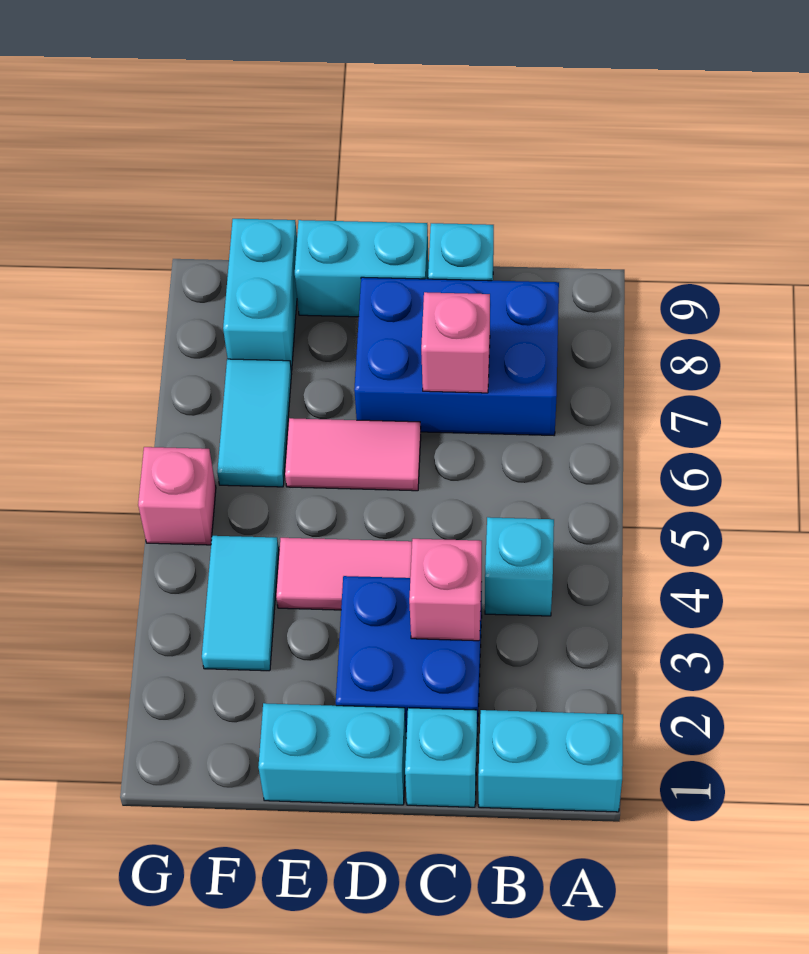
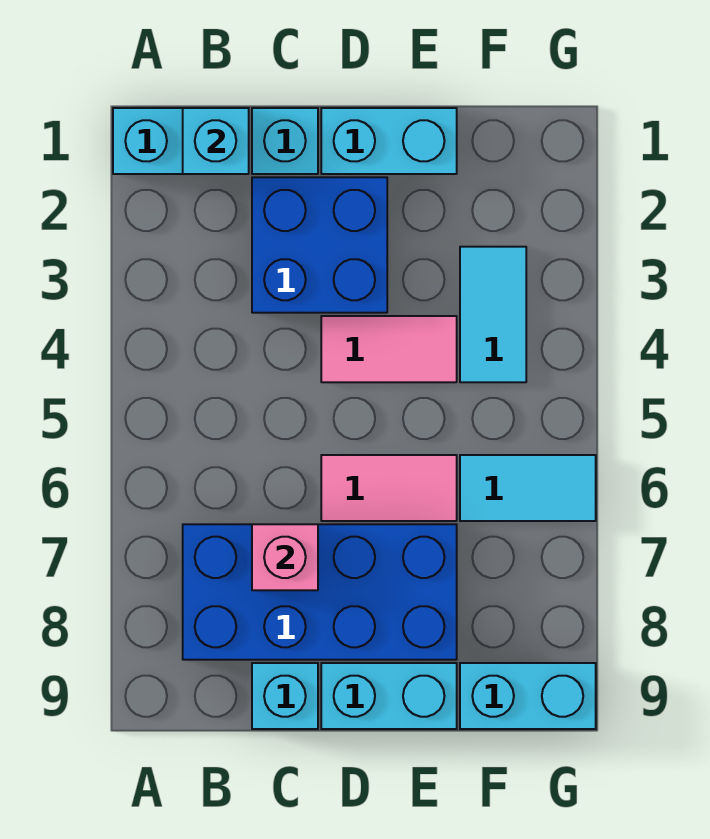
cyan 1x1 brick [485,517,554,616] -> cyan 1x1 brick moved to [183,108,249,174]
blue 2x3 brick [354,277,559,435] -> blue 2x4 brick [183,524,457,660]
pink 1x1 brick [409,539,482,641] -> none
cyan 1x2 tile [217,359,292,487] -> cyan 1x2 tile turned to [460,455,596,521]
cyan 1x2 brick [223,219,297,371] -> cyan 1x2 brick turned to [460,663,596,729]
pink 1x1 brick [138,447,216,545] -> none

